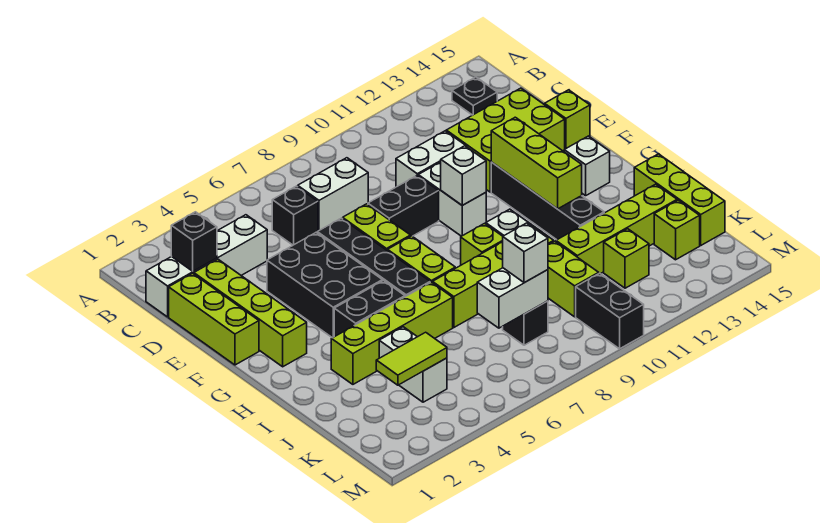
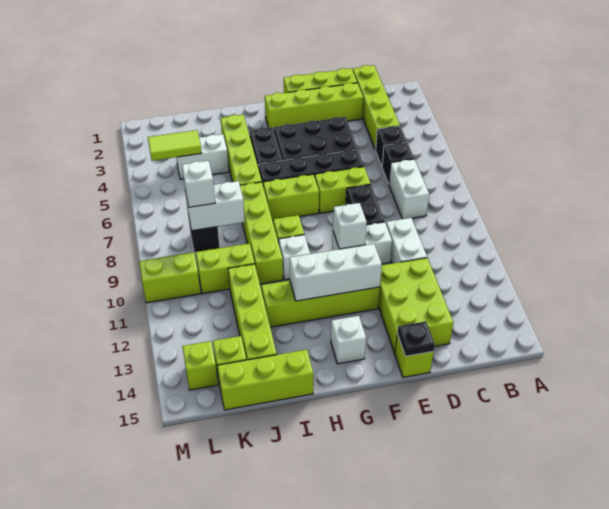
black 1x1 plate [452,77,497,115] -> black 1x1 plate moved to [397,321,435,356]
white 1x4 brick [146,215,267,317] -> lime 1x4 brick [353,65,400,150]
black 1x1 brick [171,212,217,271] -> black 1x1 brick moved to [376,126,407,166]
black 1x4 brick [491,162,604,240] -> lime 1x4 brick [261,281,380,327]
lime 1x3 brick [491,117,582,209] -> white 1x3 brick [290,244,382,301]
lime 1x2 tile [376,332,447,385] -> lime 1x2 tile turned to [148,130,202,161]
white 1x2 brick [477,268,548,328] -> white 1x2 brick turned to [186,181,245,231]
lime 1x1 brick [604,229,649,288] -> lime 1x1 brick moved to [182,341,218,390]
black 1x2 brick [576,273,644,349] -> lime 1x2 brick [139,252,201,303]

